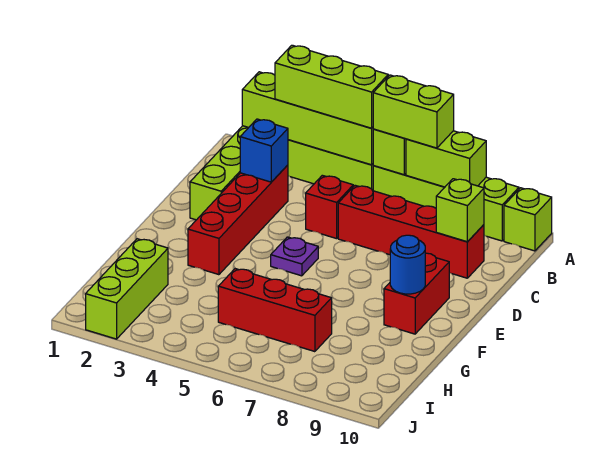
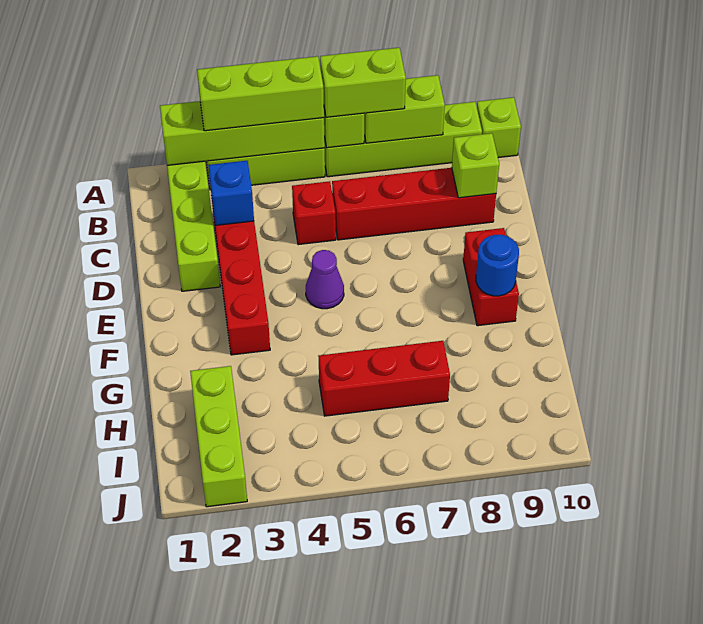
purple 1x1 plate [271,237,318,276] -> purple 1x1 cone [306,250,344,309]

